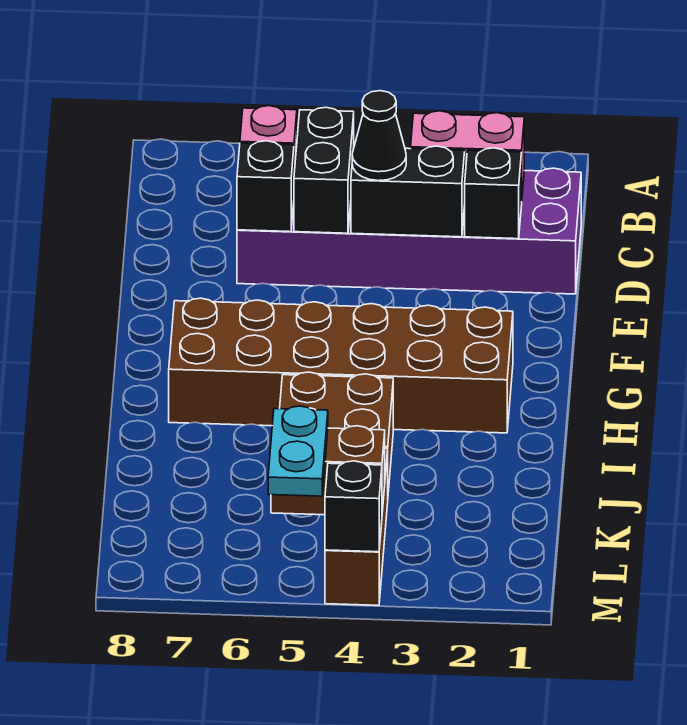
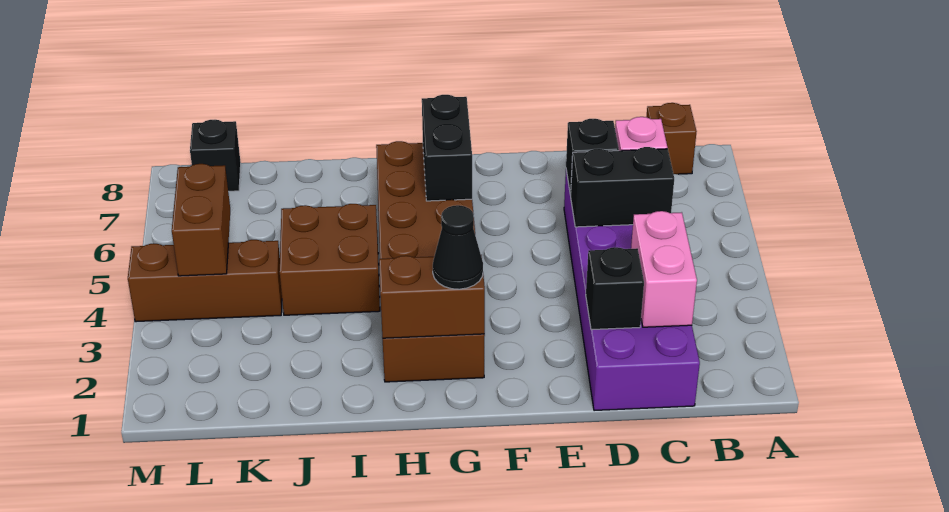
none -> brown 1x1 brick [646,103,697,174]
black 1x2 brick [351,146,465,237] -> black 1x2 brick moved to [422,95,472,201]
black 1x1 cone [352,91,406,181] -> black 1x1 cone moved to [433,205,483,289]
none -> brown 1x2 brick [379,255,485,338]
cyan 1x2 plate [268,406,328,496] -> none
black 1x1 brick [325,461,382,552] -> black 1x1 brick moved to [190,120,241,191]

